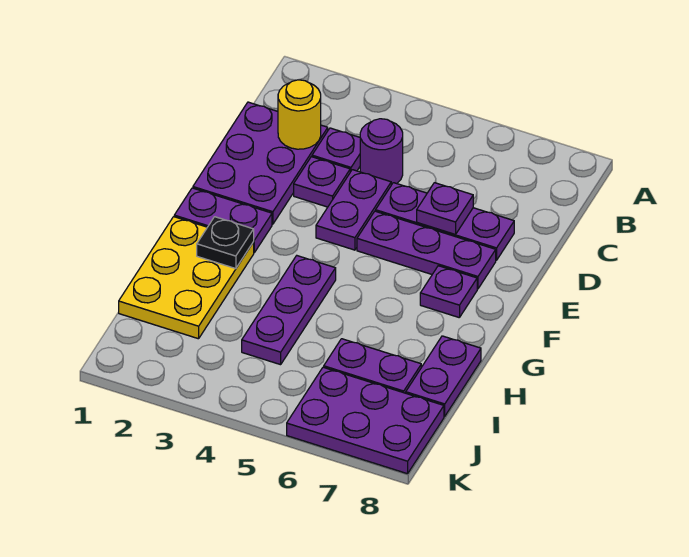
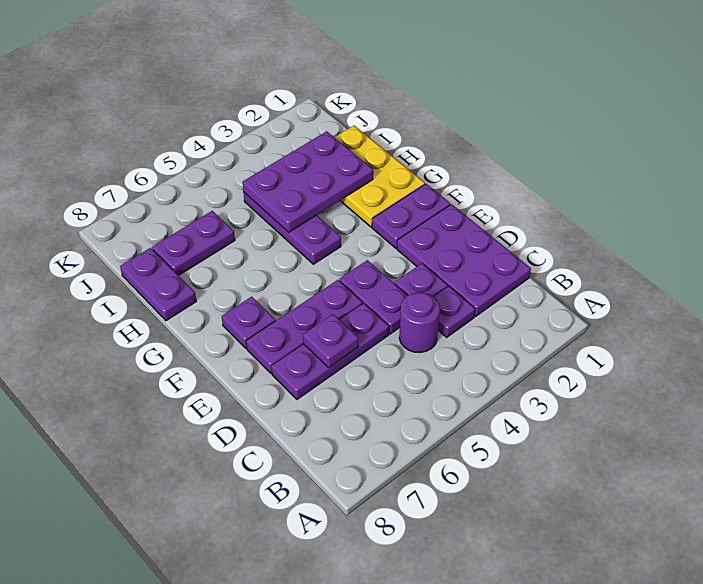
yellow 1x1 round brick [278,80,321,149] -> none
black 1x1 plate [197,217,254,269] -> none
purple 2x3 plate [287,367,444,474] -> purple 2x3 plate moved to [242,131,373,232]

